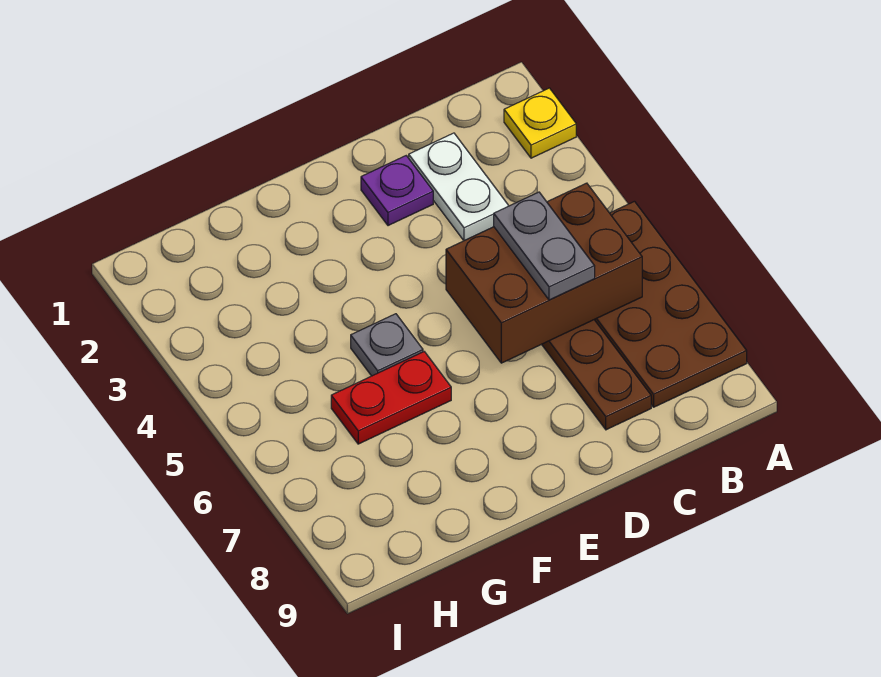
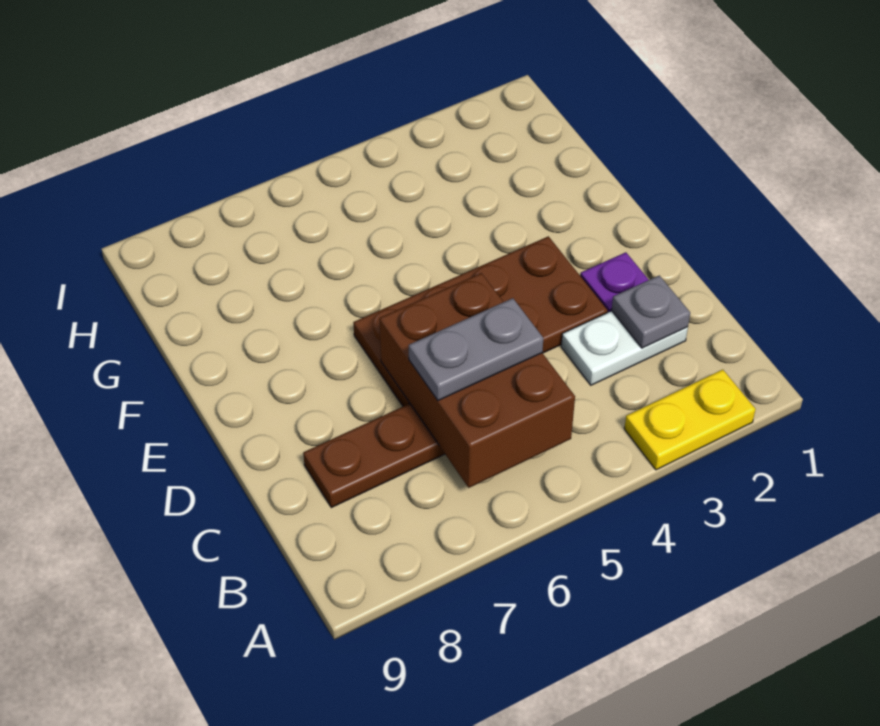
yellow 1x1 plate [504,88,576,158] -> yellow 1x2 plate [624,370,756,470]
brown 2x4 plate [595,201,747,407] -> brown 2x4 plate moved to [353,236,608,406]
grey 1x1 plate [351,314,423,376] -> grey 1x1 plate moved to [612,275,690,348]
red 1x2 plate [331,352,451,444] -> none

